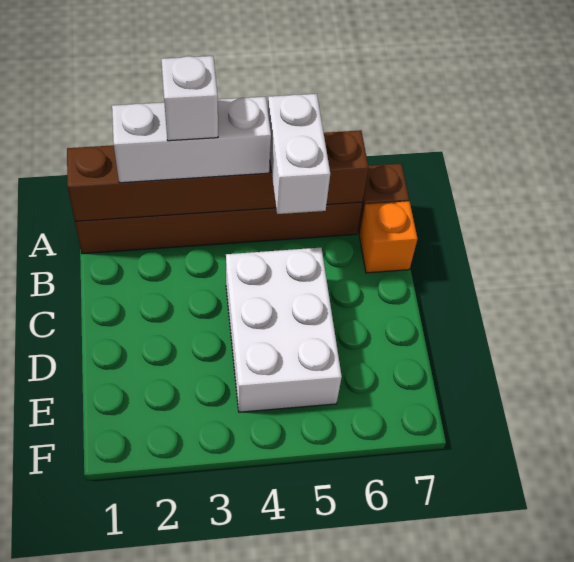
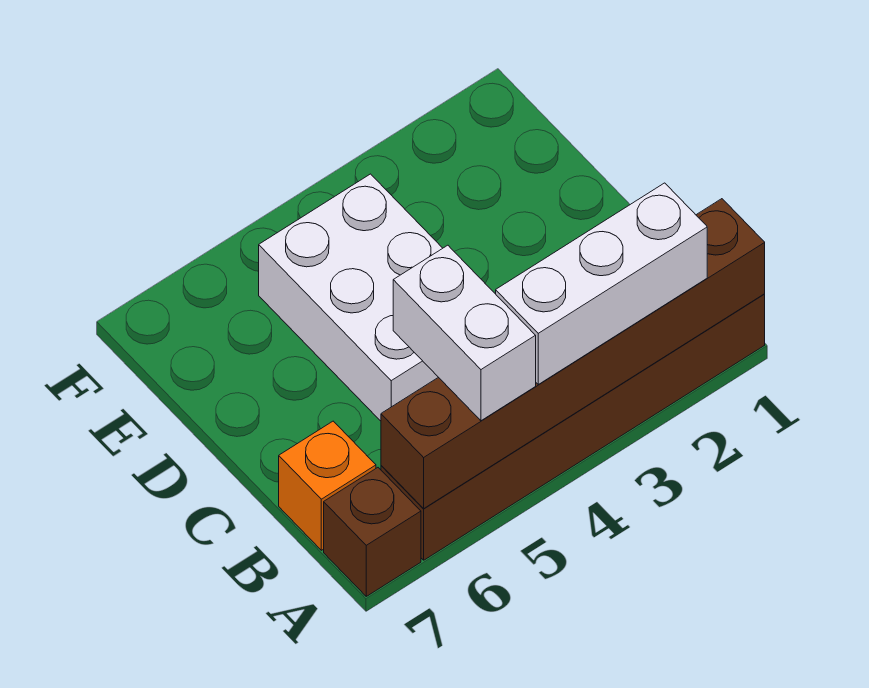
white 1x1 brick [161,56,218,141] -> none

